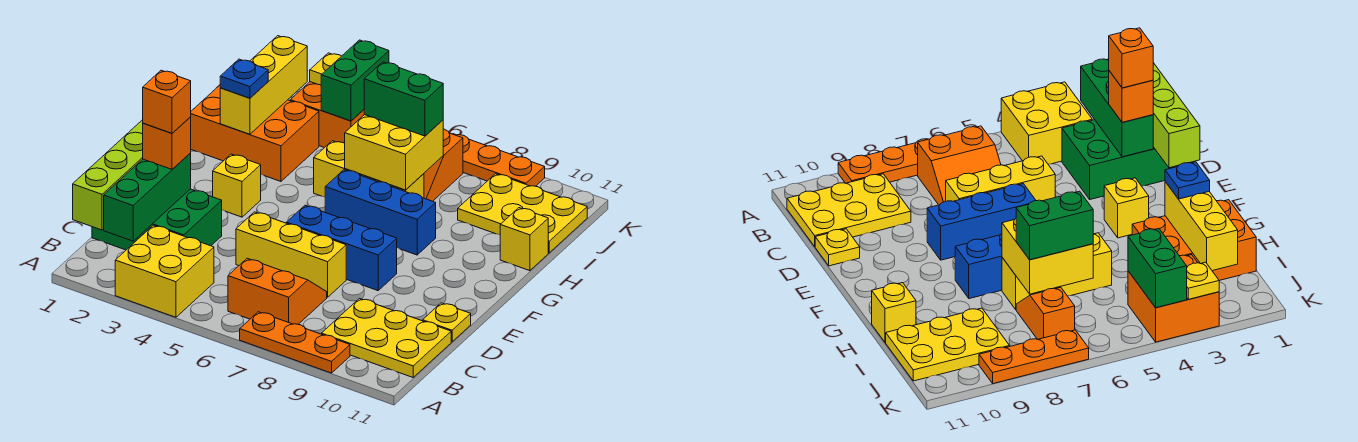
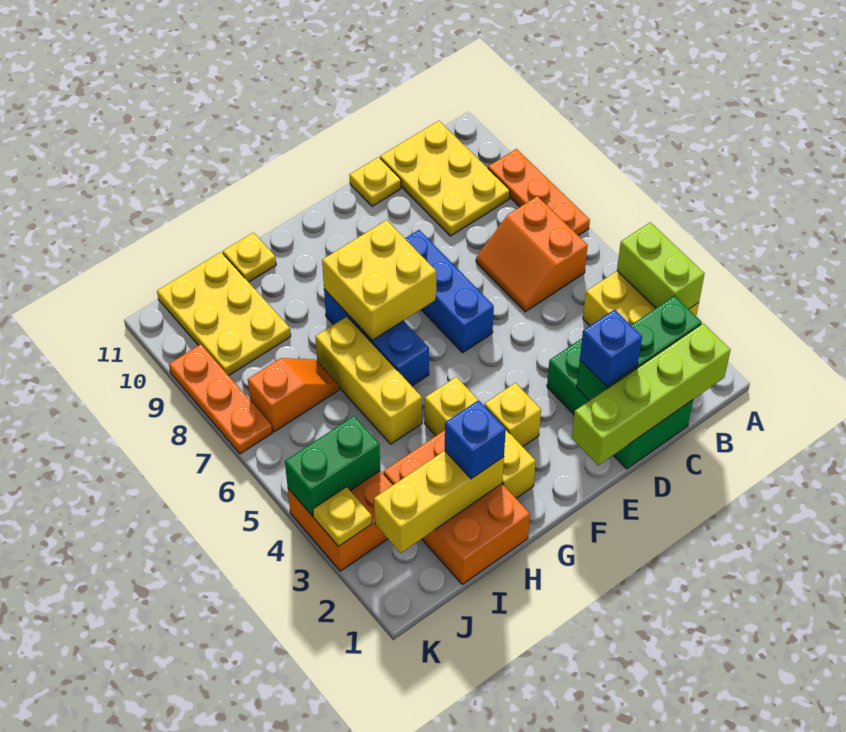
none -> lime 1x2 brick [617,222,704,309]
orange 1x1 brick [143,117,191,169] -> blue 1x1 brick [580,309,642,386]
orange 1x1 brick [143,70,191,133] -> none
yellow 1x3 brick [236,212,346,297] -> yellow 1x3 brick moved to [425,377,536,498]
blue 1x1 plate [220,59,268,98] -> blue 1x1 brick [445,400,506,479]
yellow 2x2 brick [345,115,443,190] -> yellow 2x2 brick moved to [322,220,436,340]
yellow 1x1 brick [500,208,548,271] -> yellow 1x1 plate [223,233,276,282]
green 1x2 brick [364,62,443,136] -> none

